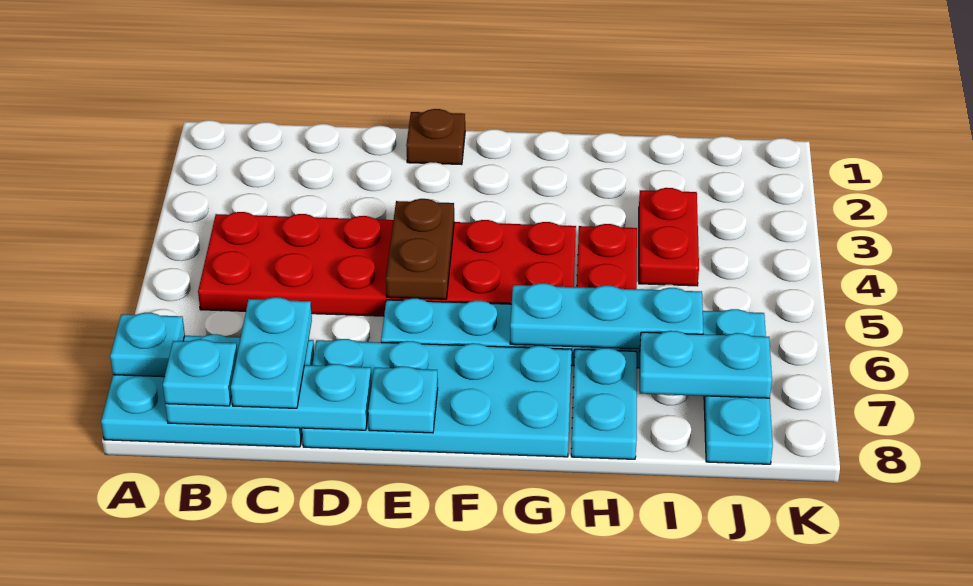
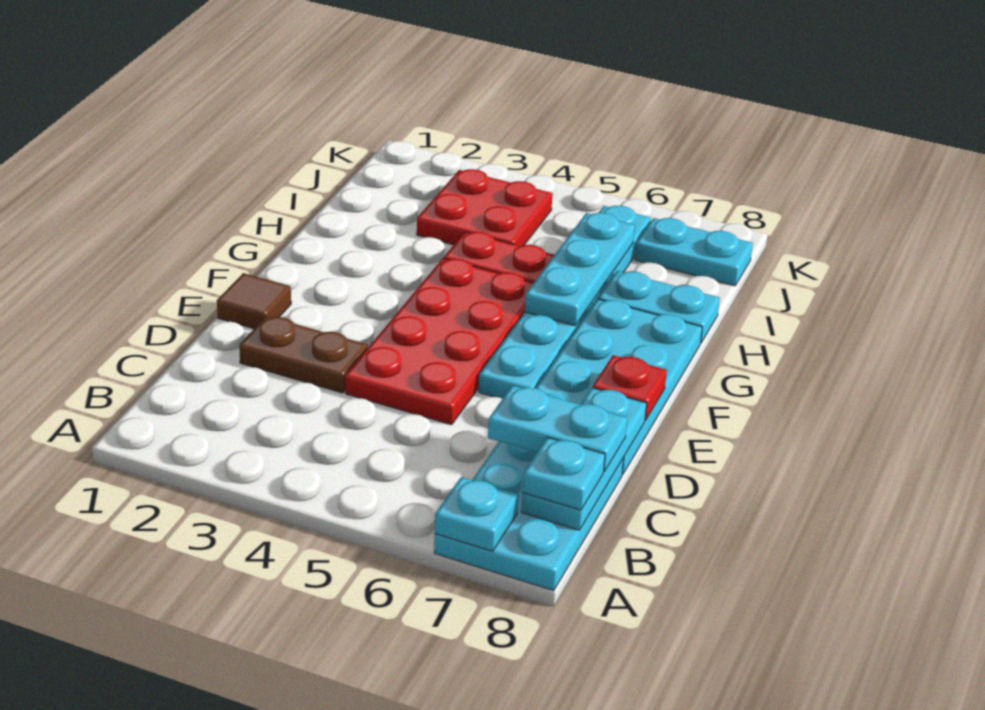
red 2x6 plate [198,212,576,316] -> red 2x4 plate [345,258,534,425]
brown 1x1 plate [406,109,465,165] -> brown 1x1 tile [217,273,291,329]
brown 1x2 plate [386,199,454,299] -> brown 1x2 plate moved to [239,316,368,393]
cyan 1x1 plate [368,366,438,433] -> red 1x1 plate [592,355,667,420]
red 1x2 plate [639,188,699,286] -> red 2x2 plate [417,169,552,246]
cyan 1x2 plate [640,331,772,398] -> none

